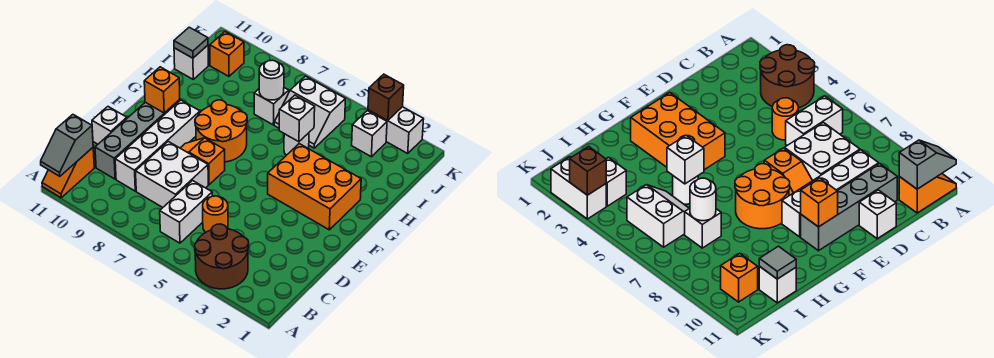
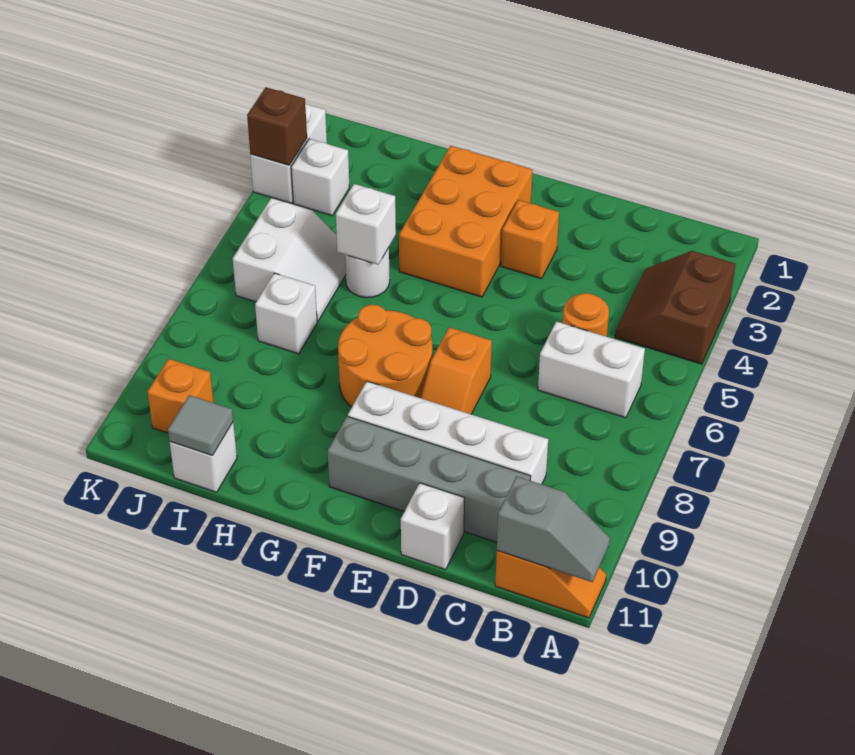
brown 2x2 round brick [195,224,249,289] -> brown 2x2 slope [615,251,735,364]
white 2x2 brick [136,141,208,207] -> none
orange 1x1 brick [144,67,180,113] -> orange 1x1 brick moved to [501,200,559,279]
white 1x1 round brick [259,60,284,100] -> none

